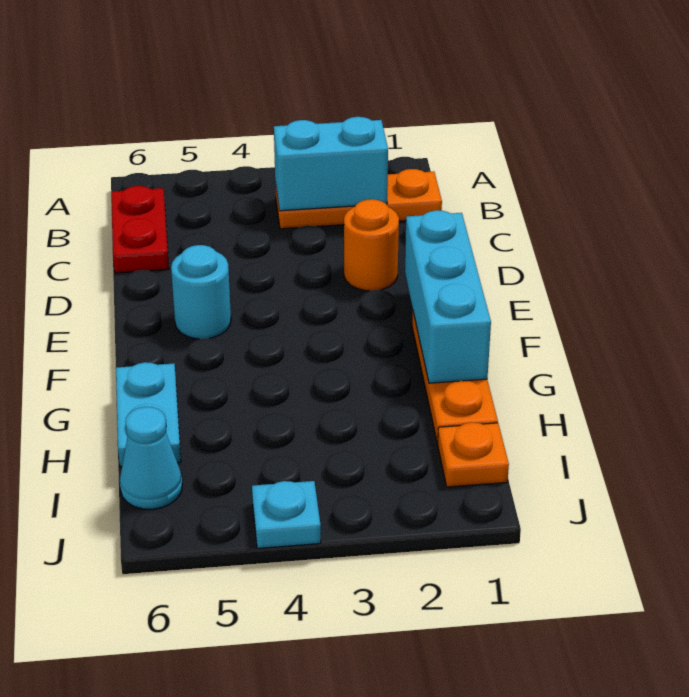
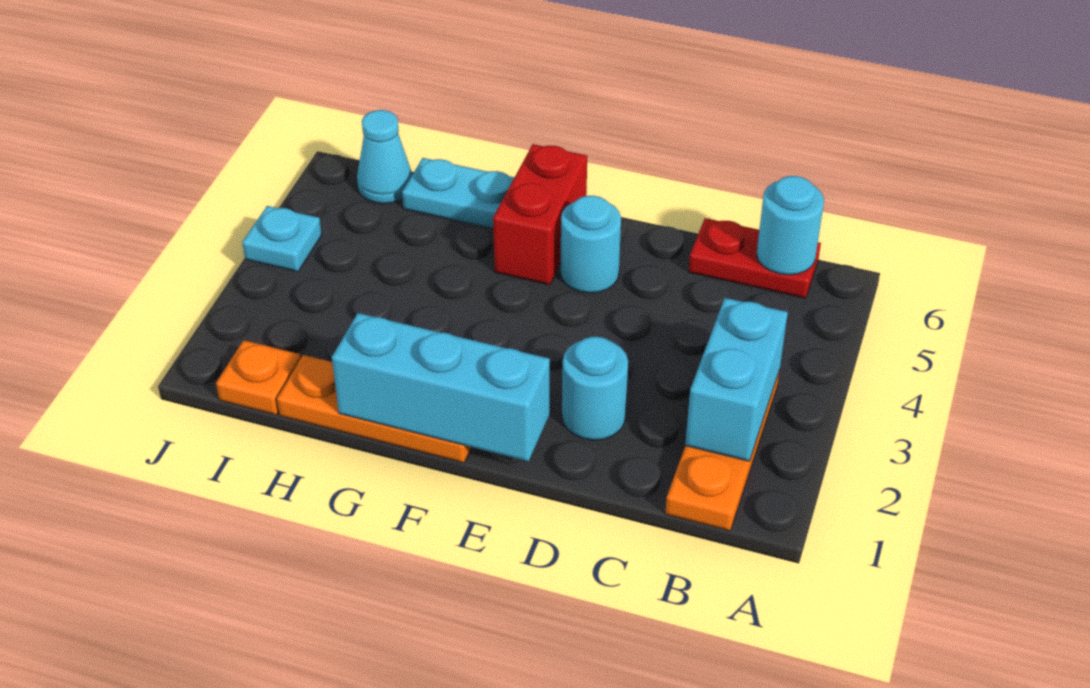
none -> cyan 1x1 round brick [756,176,824,275]
orange 1x1 round brick [344,199,399,291] -> cyan 1x1 round brick [562,337,628,440]
none -> red 1x2 brick [493,144,587,285]

